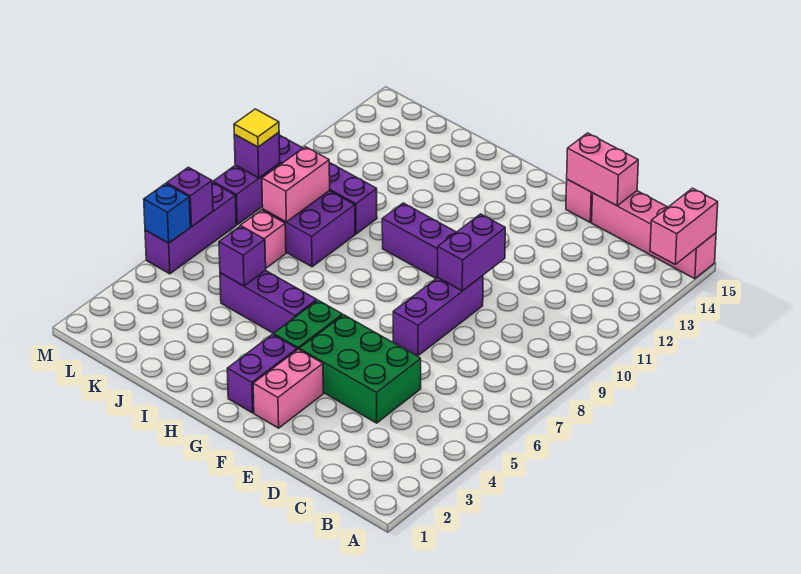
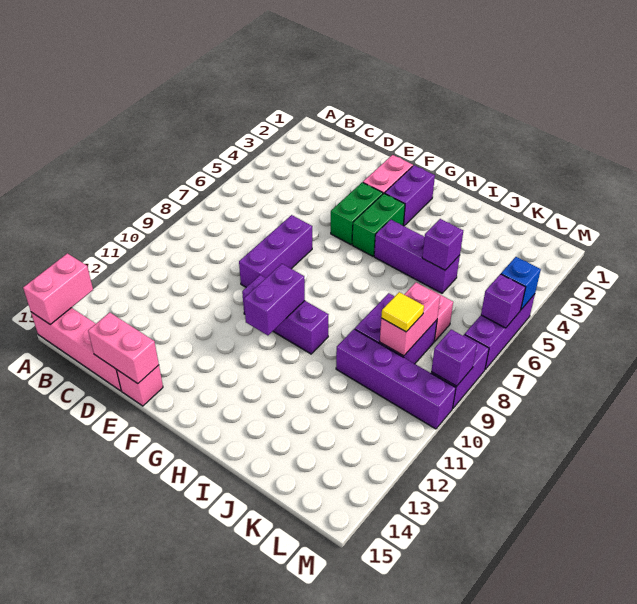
green 2x3 brick [299,315,421,423] -> green 1x2 brick [331,182,383,245]
purple 1x2 brick [438,214,505,291] -> purple 1x2 brick moved to [244,264,305,335]
yellow 1x1 tile [234,109,279,147] -> yellow 1x1 tile moved to [381,292,424,332]

